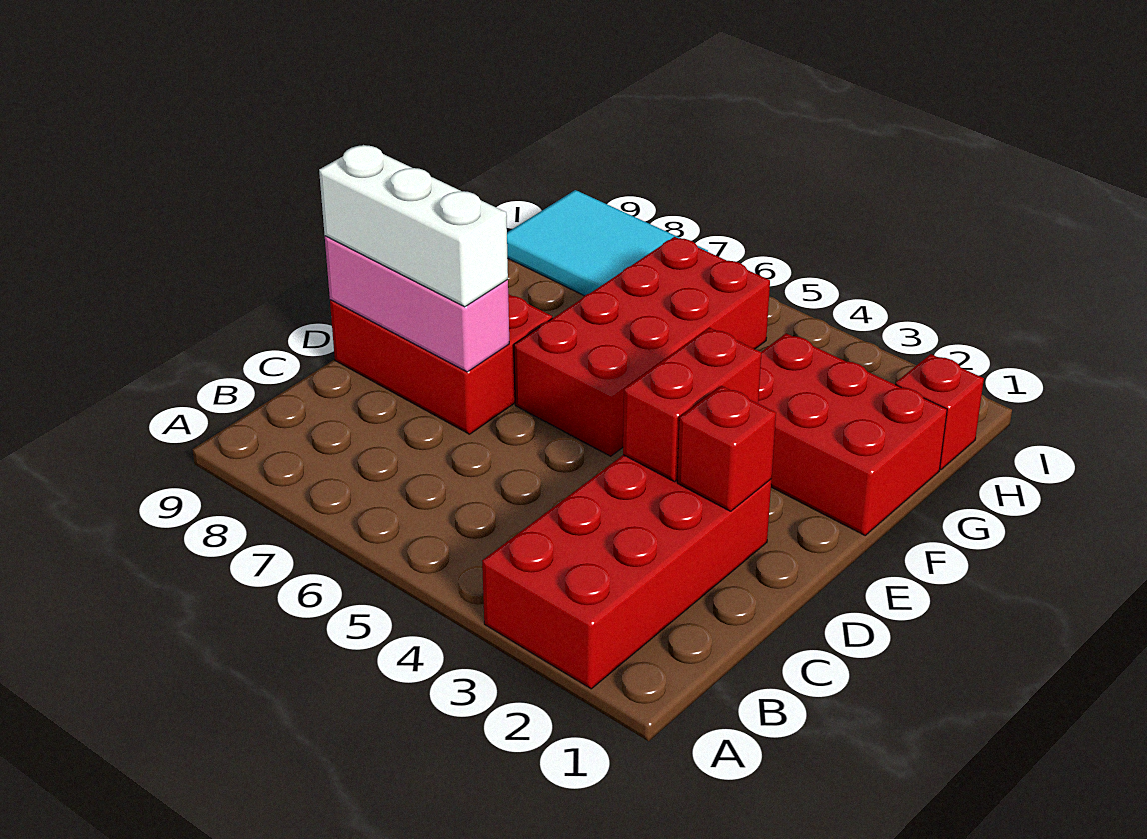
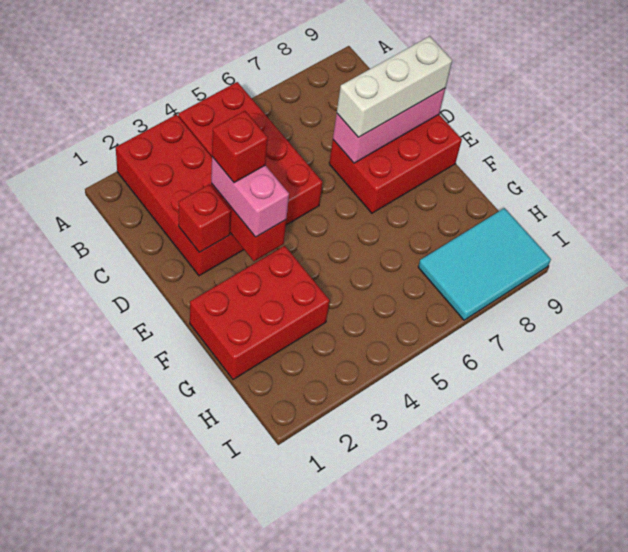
none -> pink 1x2 brick [211,157,289,237]
red 2x4 brick [514,237,770,456] -> red 2x4 brick moved to [178,82,323,225]
red 1x1 brick [895,354,984,470] -> red 1x1 brick moved to [212,111,268,183]

